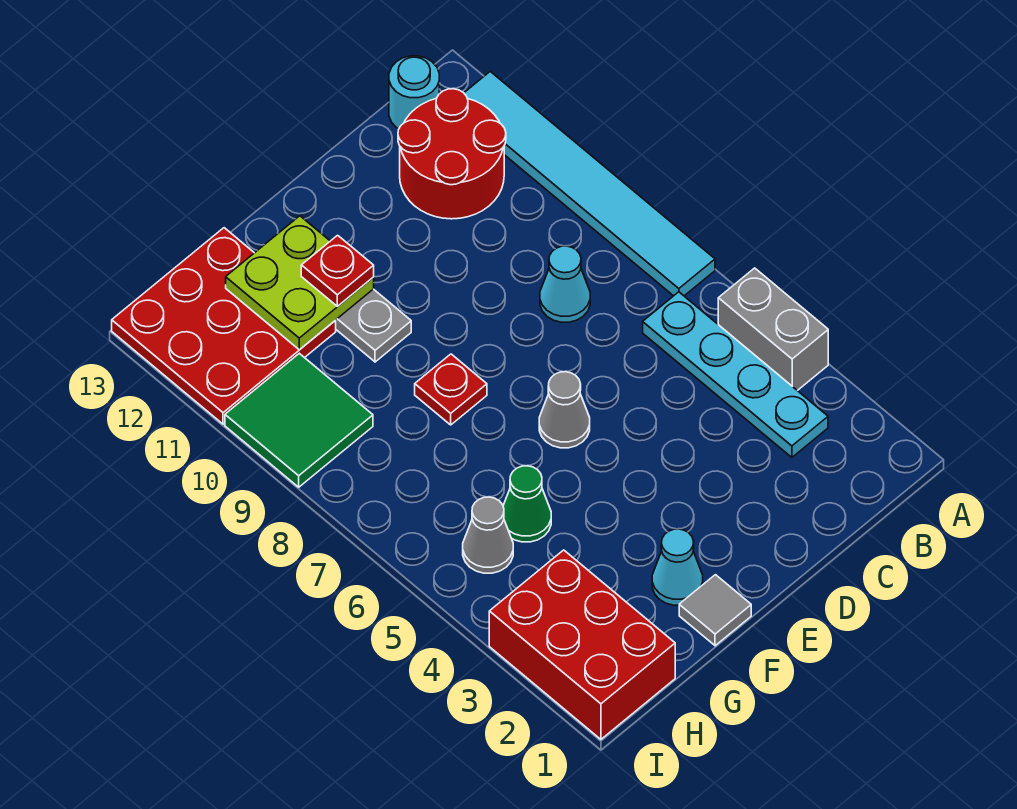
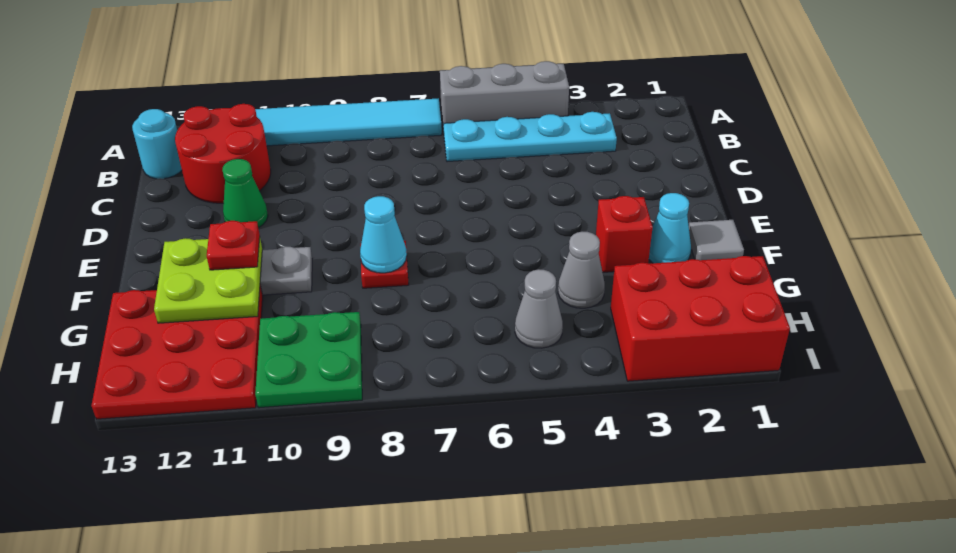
grey 1x2 brick [718,268,828,391] -> grey 1x3 brick [440,61,569,132]
cyan 1x1 cone [540,246,590,322] -> cyan 1x1 cone moved to [360,196,407,273]
grey 1x1 cone [539,372,590,448] -> grey 1x1 cone moved to [558,232,605,308]
none -> red 1x1 brick [596,196,653,273]
green 1x1 cone [503,466,551,542] -> green 1x1 cone moved to [222,159,268,228]
green 2x2 tile [225,353,373,487] -> green 2x2 plate [255,312,362,408]

